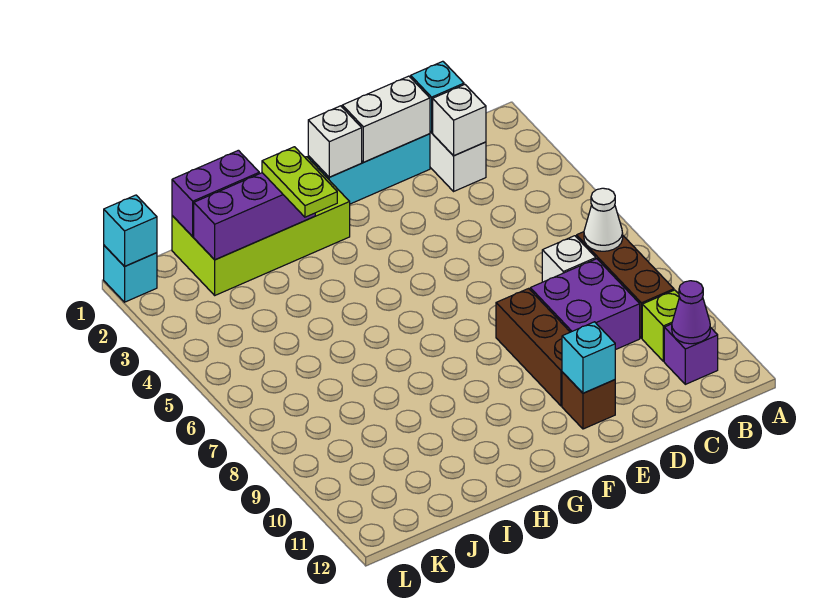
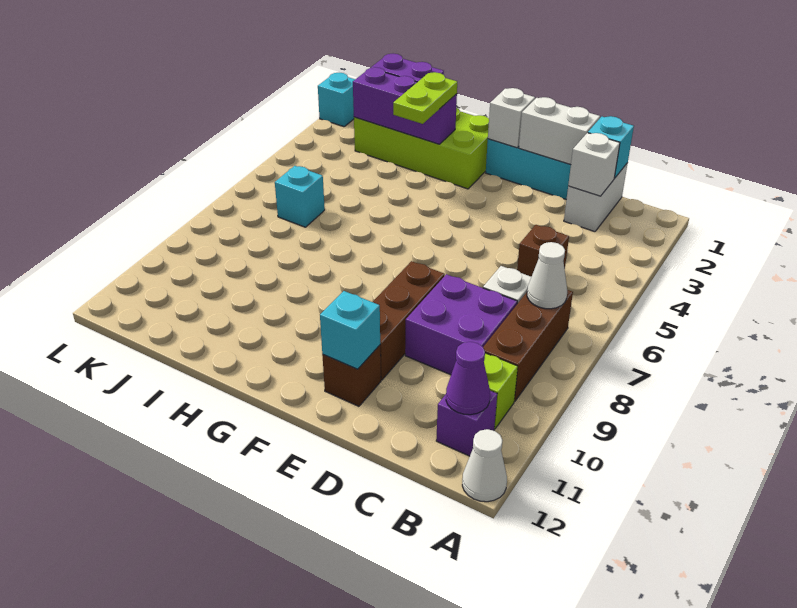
none -> white 1x1 cone [462,429,507,502]
none -> brown 1x1 brick [517,225,569,277]
cyan 1x1 brick [104,195,157,267] -> cyan 1x1 brick moved to [275,166,325,227]

